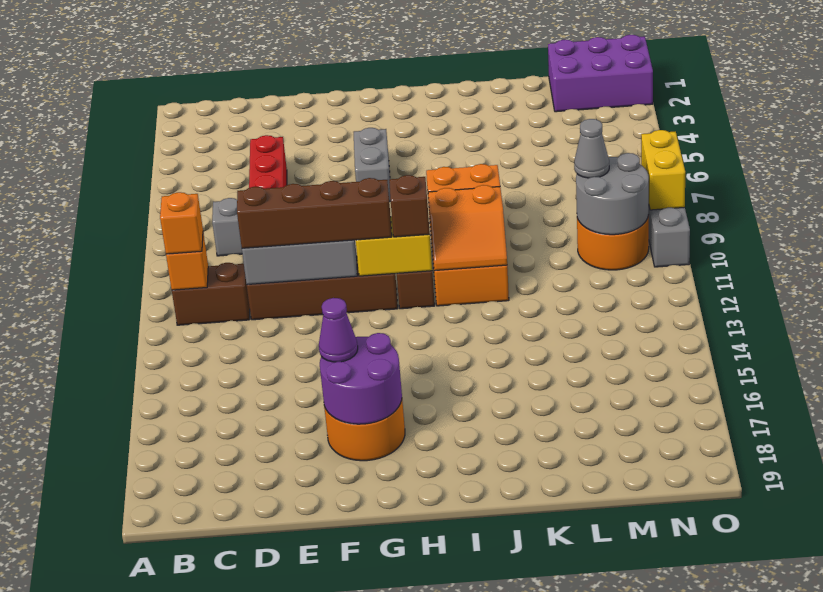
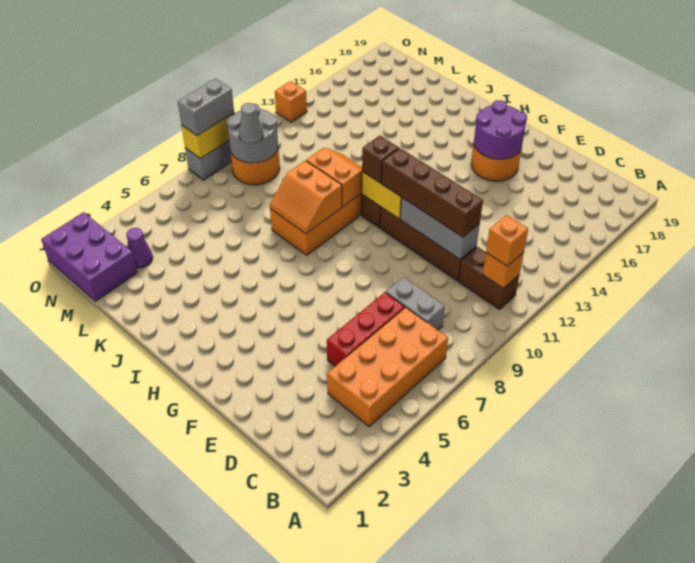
none -> orange 2x4 brick [327,307,448,427]
purple 1x1 cone [319,298,358,362] -> purple 1x1 cone moved to [126,228,153,268]
grey 1x2 brick [354,128,391,202] -> grey 1x2 brick moved to [178,78,234,136]
none -> orange 1x1 brick [275,81,307,122]

